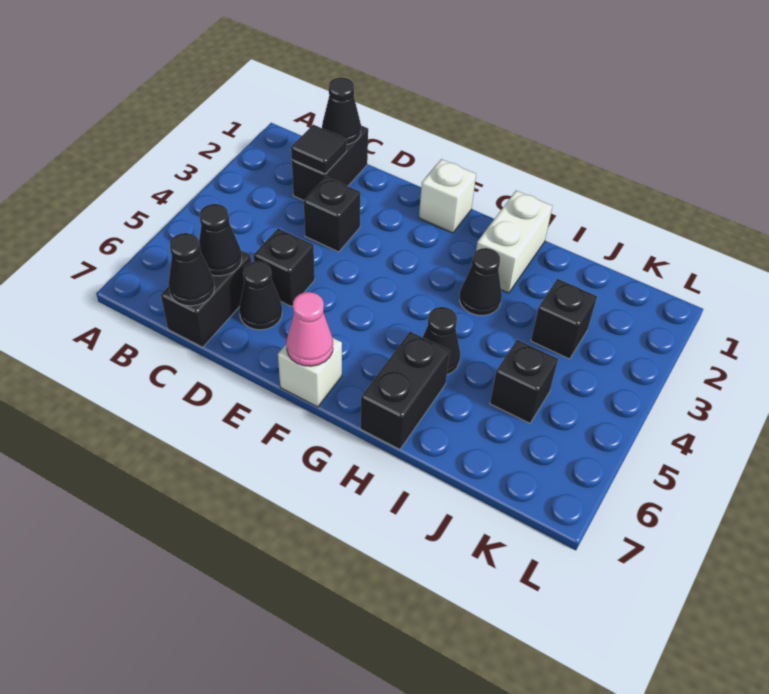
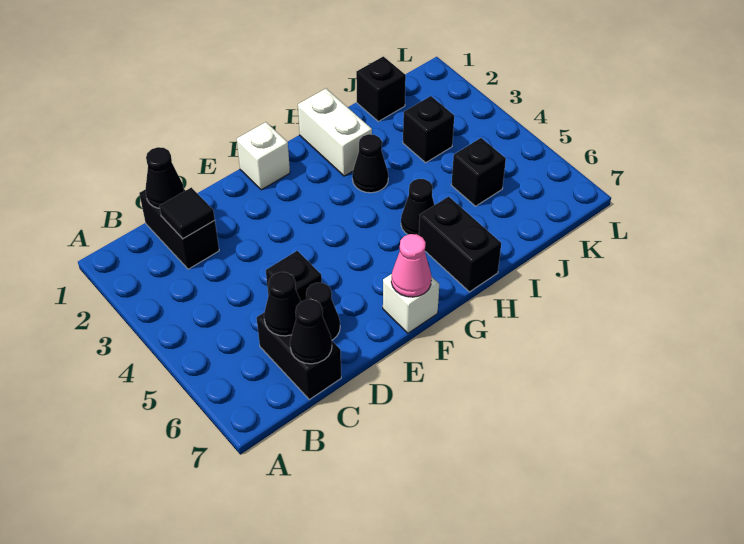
black 1x1 brick [304,177,360,252] -> black 1x1 brick moved to [356,56,406,121]

